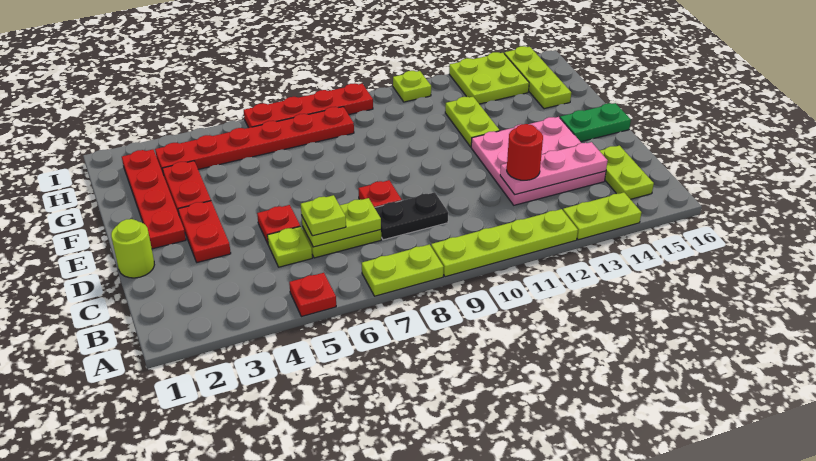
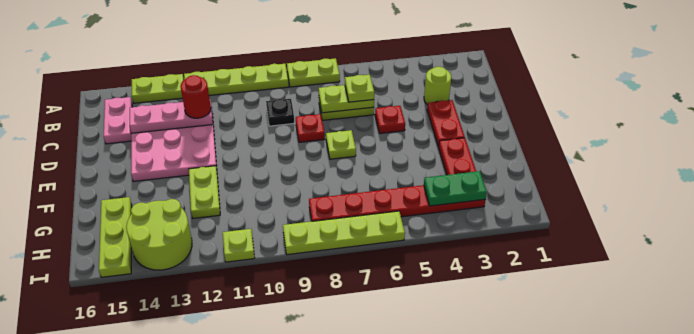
red 1x1 plate [289,273,336,317] -> none
lime 1x2 plate [600,146,654,199] -> pink 1x2 plate [104,97,132,144]
lime 1x1 plate [267,226,312,267] -> lime 1x1 plate moved to [326,130,356,159]
black 1x2 plate [375,192,448,240] -> black 1x1 plate [266,99,294,126]
lime 1x1 round brick [111,219,154,278] -> lime 1x1 round brick moved to [424,67,451,105]
red 1x4 plate [122,150,186,249] -> none
green 1x2 plate [560,103,631,142] -> green 1x2 plate moved to [424,171,487,206]
lime 2x2 plate [449,52,529,104] -> lime 2x2 round brick [126,199,192,270]
red 1x4 plate [244,83,373,128] -> lime 1x4 plate [283,211,405,255]

